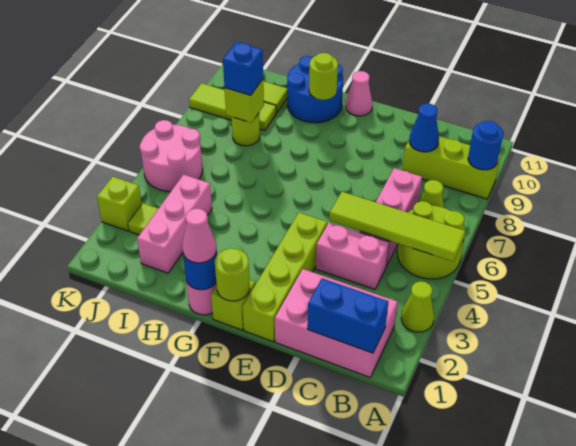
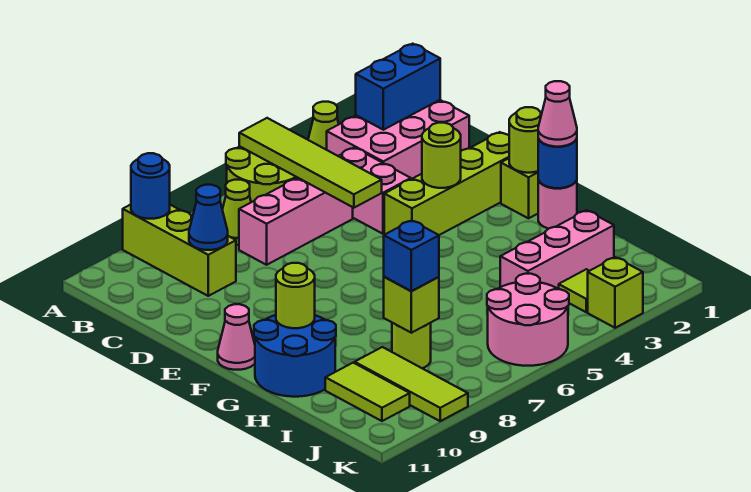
pink 2x3 brick [275,269,398,377] -> pink 2x3 brick turned to [327,100,469,179]
blue 1x2 brick [307,278,388,353] -> blue 1x2 brick turned to [356,44,440,130]
none -> lime 1x1 round brick [422,123,461,188]

